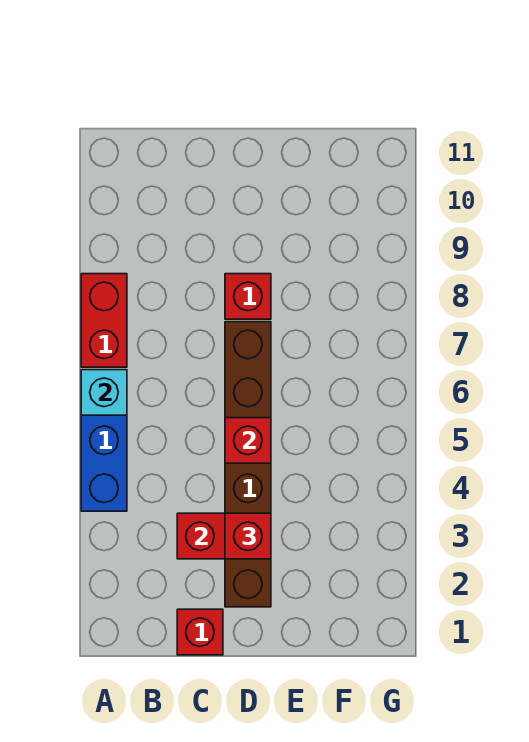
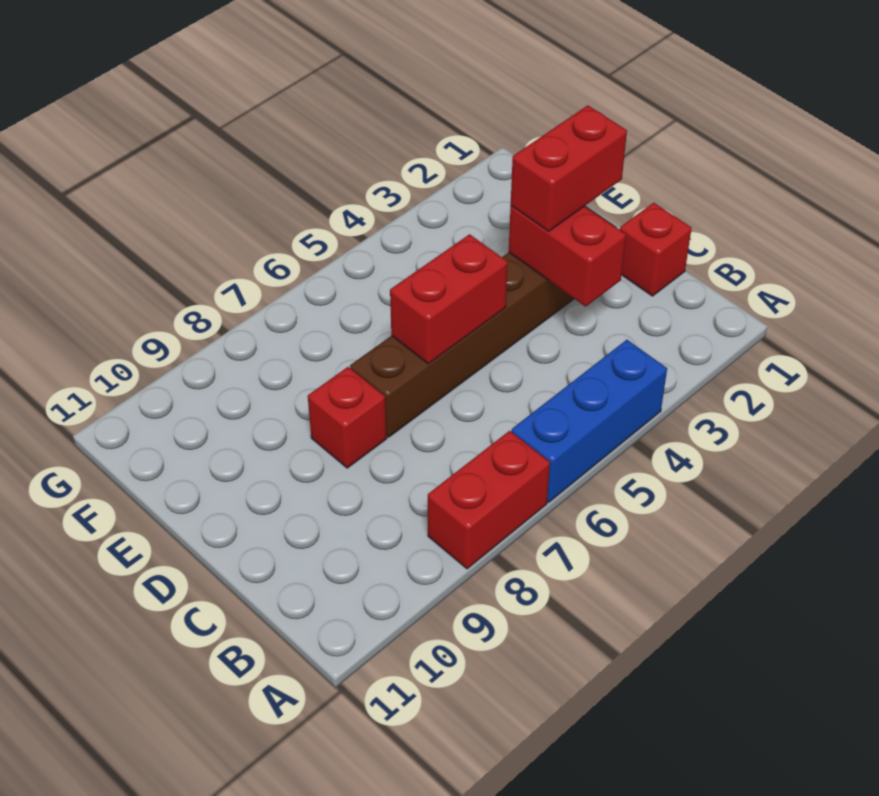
cyan 1x1 brick [81,370,127,415] -> none
red 1x1 brick [225,513,271,559] -> red 1x2 brick [511,105,627,232]
red 1x1 brick [225,418,271,463] -> red 1x2 brick [390,234,508,364]

